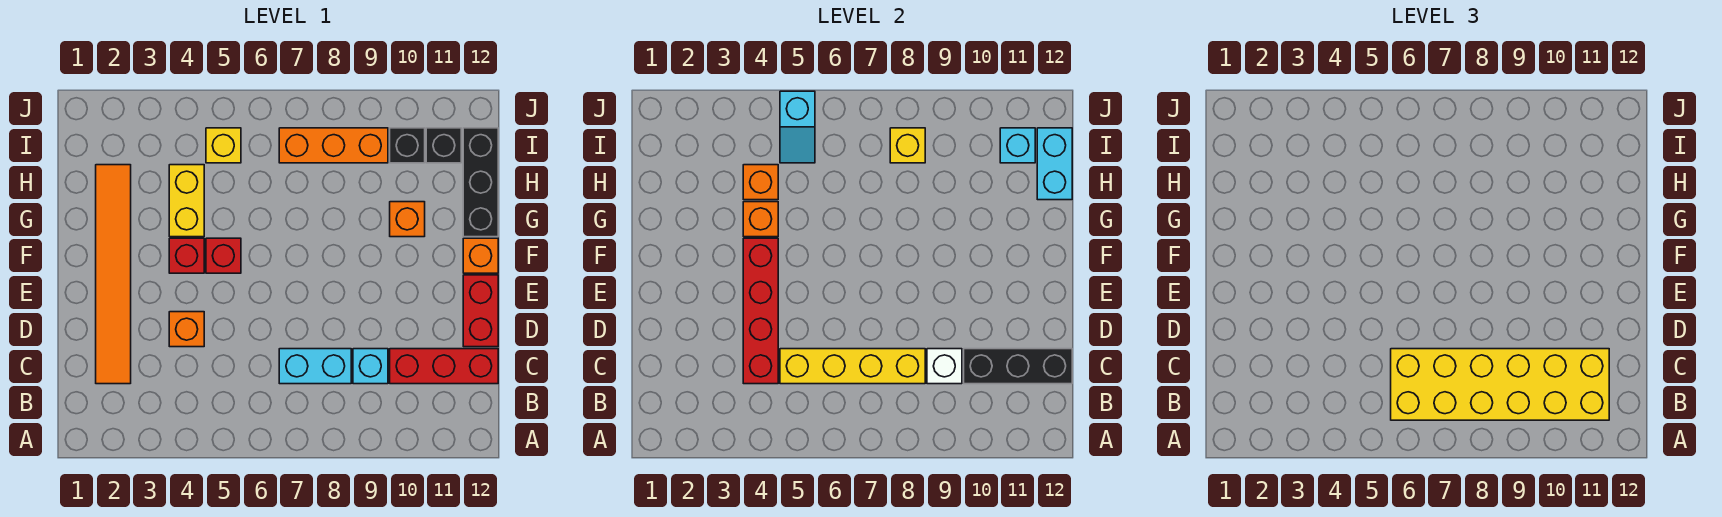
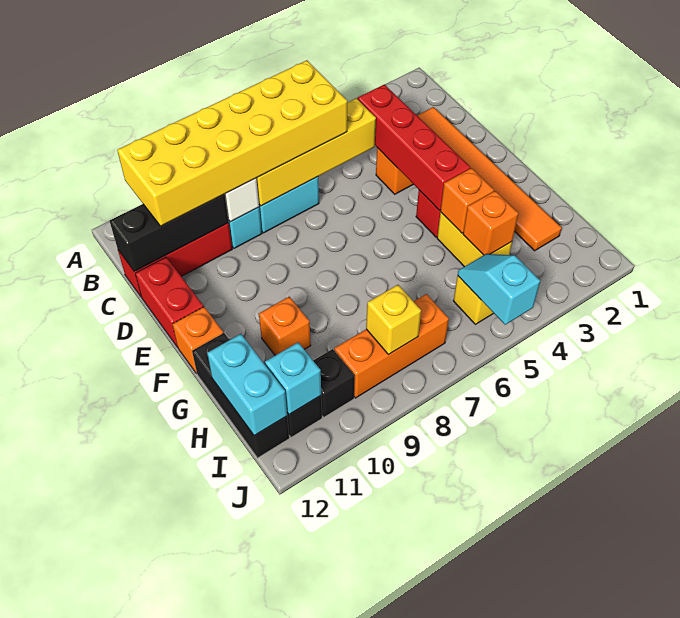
red 1x1 brick [206,238,241,273] -> none

